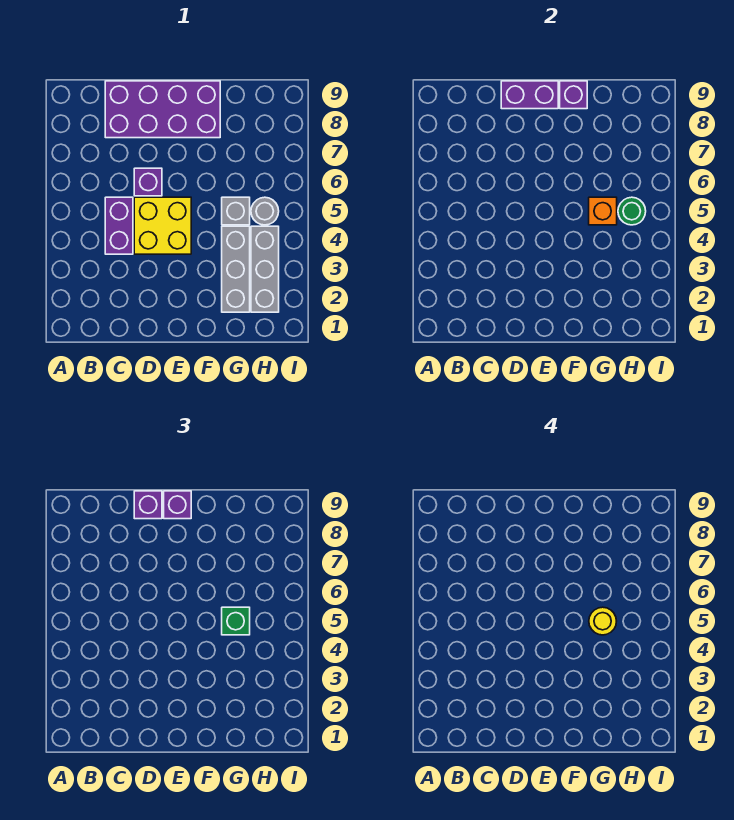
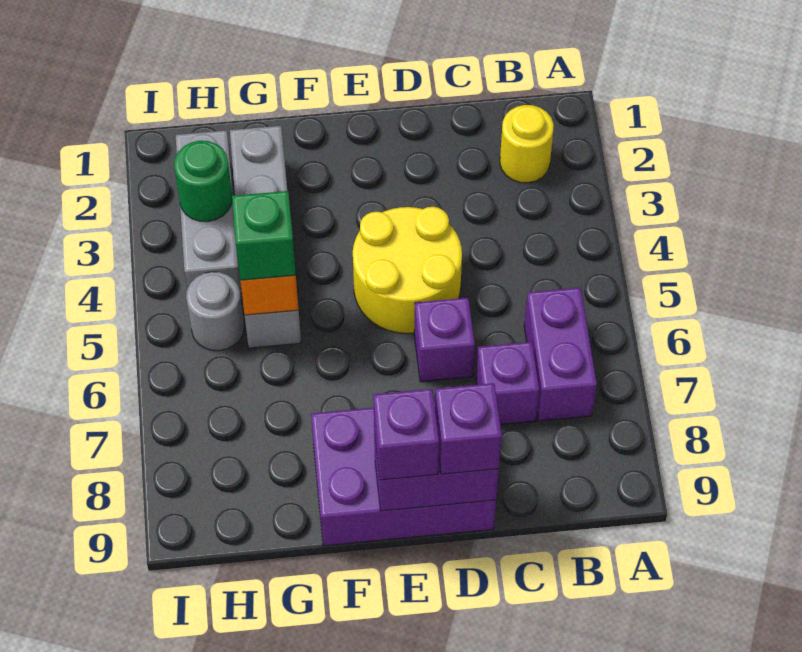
purple 1x2 brick [105,197,133,254] -> purple 1x2 brick moved to [524,288,597,421]
purple 2x4 brick [105,81,220,138] -> purple 2x3 brick [311,402,496,546]
yellow 2x2 brick [134,197,191,254] -> yellow 2x2 round brick [353,207,462,333]
purple 1x1 brick [560,81,587,109] -> purple 1x1 brick moved to [476,342,539,425]
yellow 1x1 round brick [589,607,616,635] -> yellow 1x1 round brick moved to [500,105,554,183]
green 1x1 round brick [618,197,646,225] -> green 1x1 round brick moved to [174,141,232,222]

